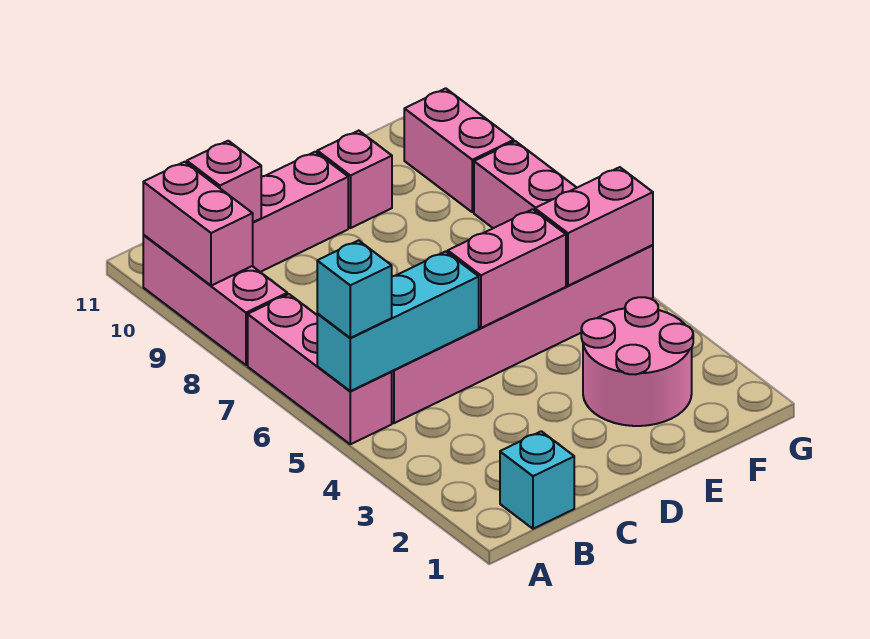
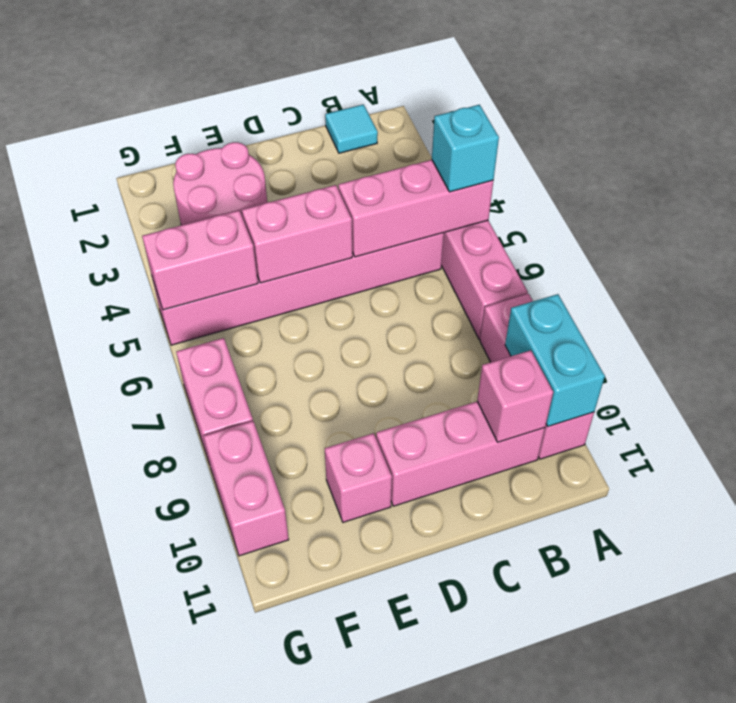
cyan 1x3 brick [317,251,479,391] -> pink 1x3 brick [338,160,493,257]
pink 1x2 brick [143,162,253,286] -> cyan 1x2 brick [505,294,605,426]
cyan 1x1 brick [500,431,574,529] -> cyan 1x1 tile [325,104,378,153]

